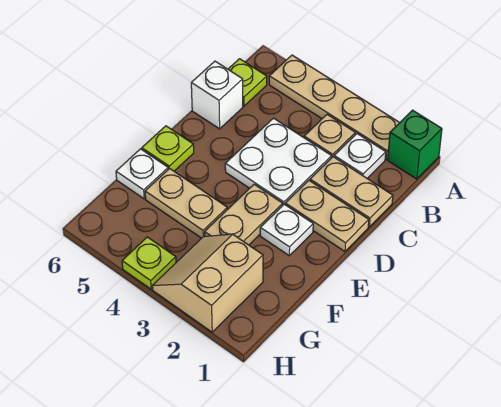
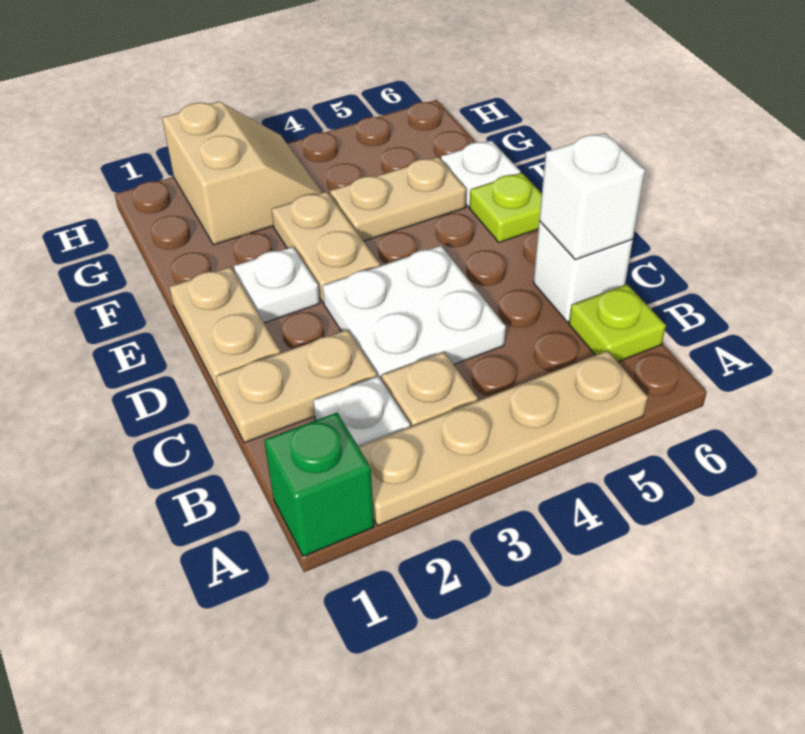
none -> white 1x1 brick [539,133,645,260]
tan 1x2 plate [285,180,369,251] -> tan 1x2 plate turned to [170,267,280,393]
lime 1x1 plate [122,237,176,289] -> none

